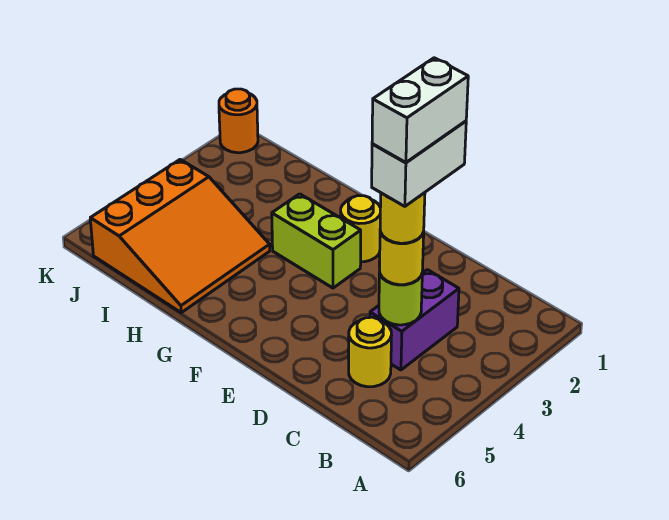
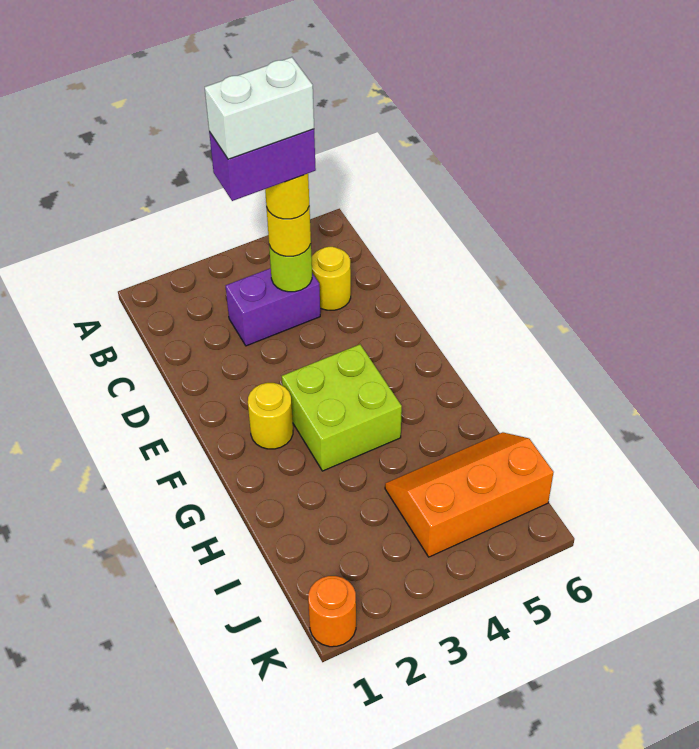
white 1x2 brick [372,121,466,206] -> purple 1x2 brick [209,129,316,201]
lime 1x2 brick [272,194,361,288] -> lime 2x2 brick [282,344,402,471]
orange 3x3 slope [90,160,270,312] -> orange 2x3 slope [385,432,554,557]

